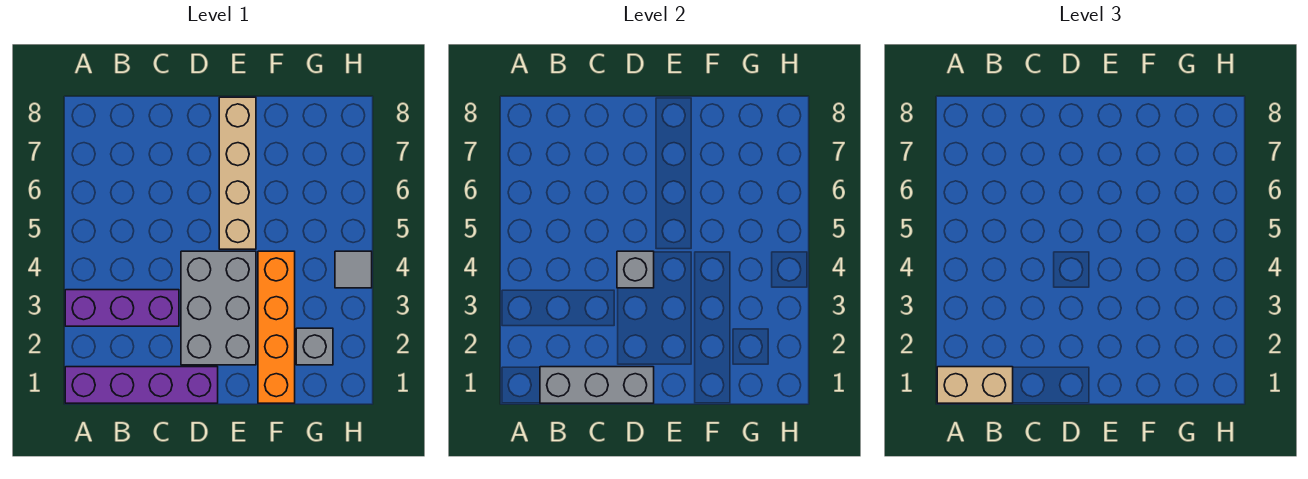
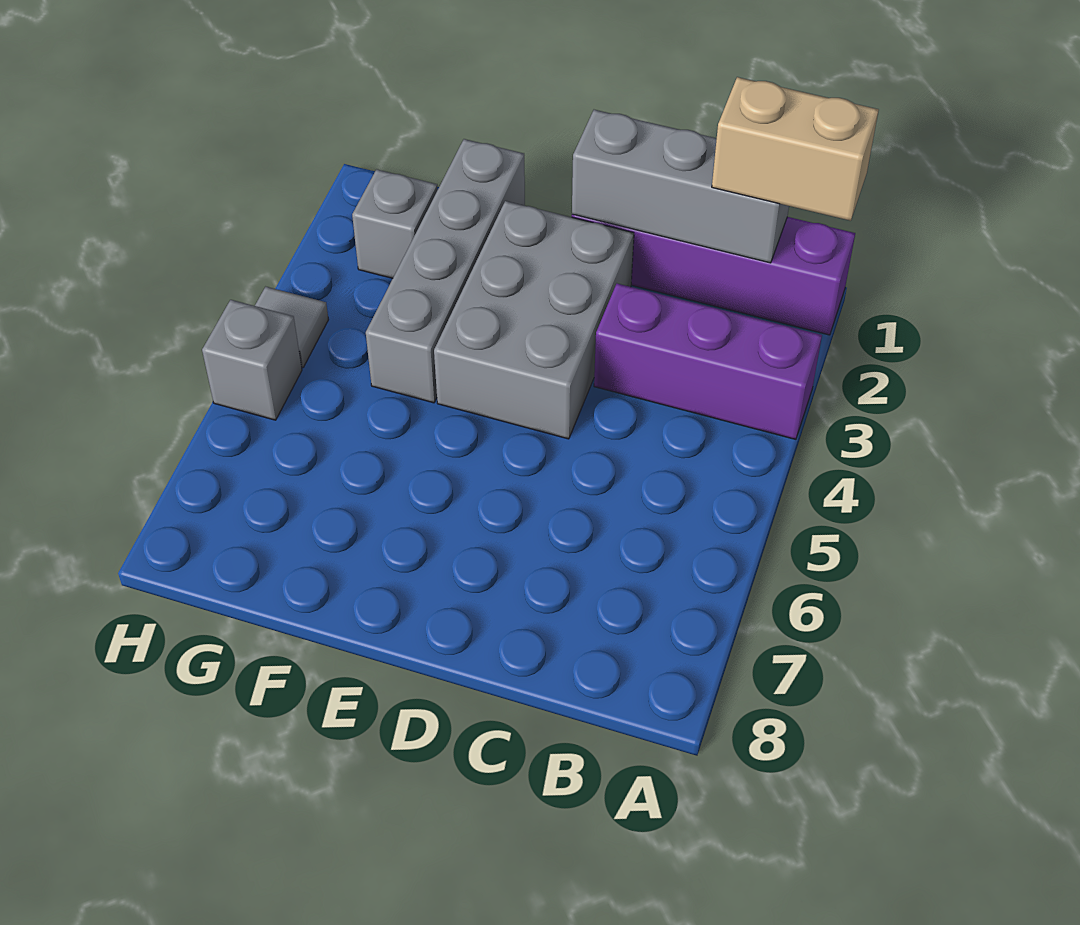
grey 1x1 brick [617,251,654,288] -> grey 1x1 brick moved to [202,300,302,420]
tan 1x4 brick [219,97,256,249] -> none
orange 1x4 brick [258,251,295,403] -> grey 1x4 brick [366,139,525,403]

